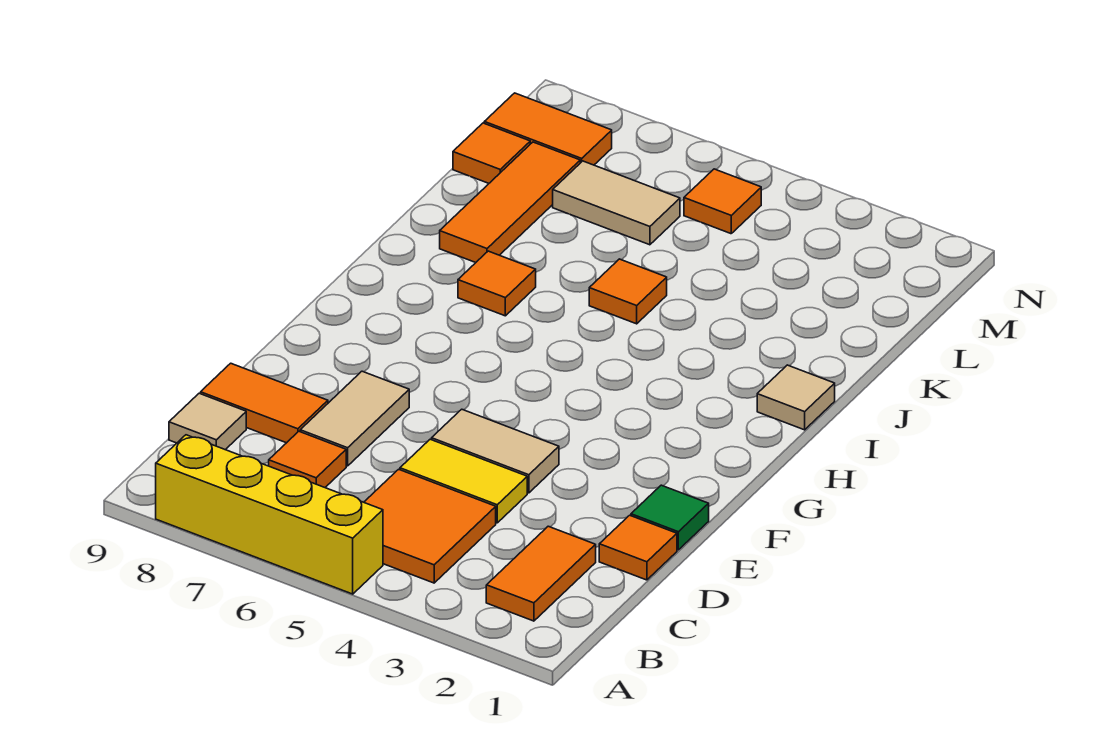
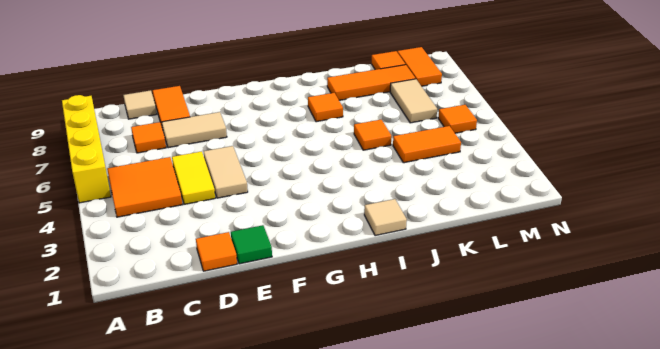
orange 1x2 tile [486,526,596,621] -> orange 1x2 tile moved to [393,126,461,163]

